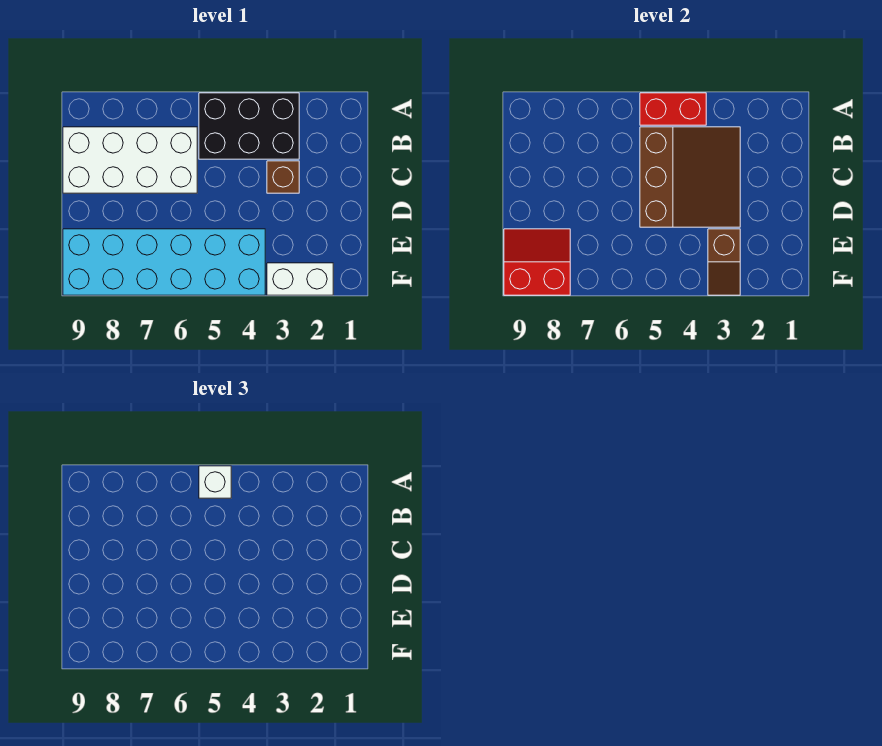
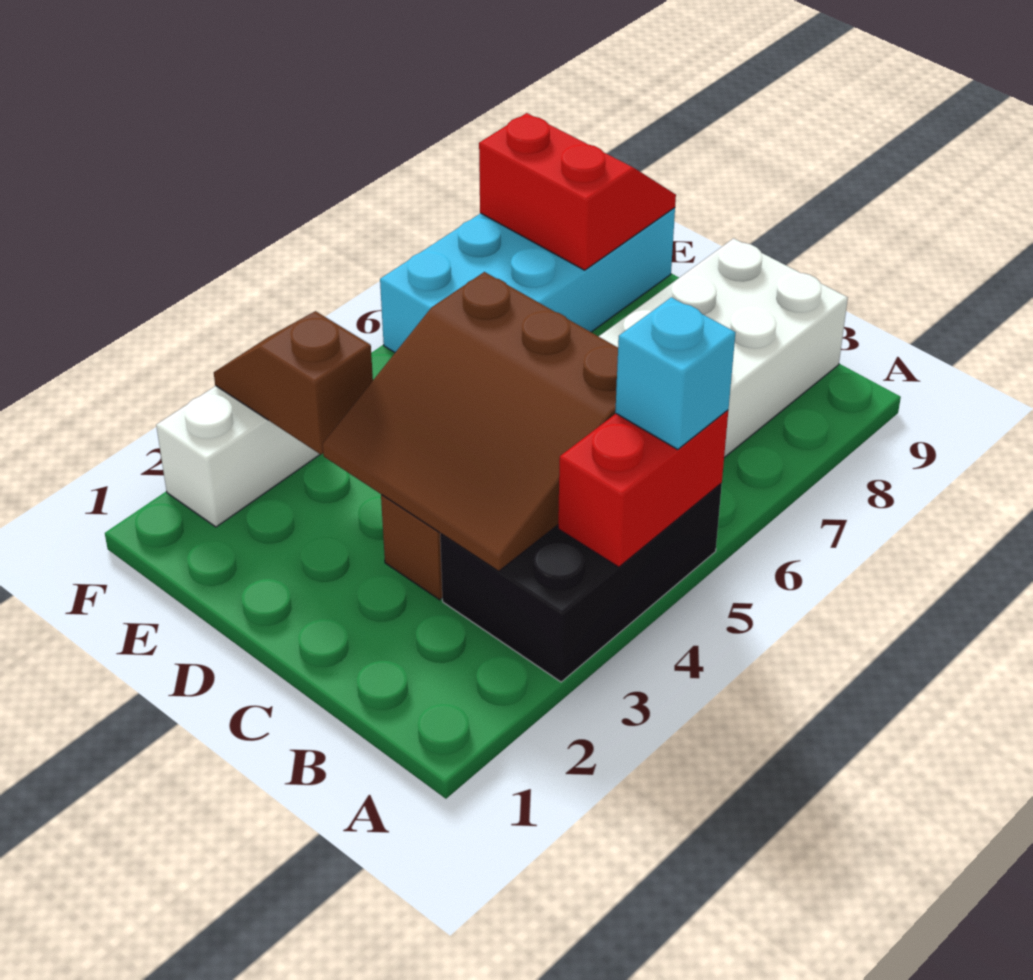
white 1x1 brick [199,466,231,498] -> cyan 1x1 brick [615,297,735,450]
cyan 2x6 brick [63,229,265,295] -> cyan 2x4 brick [380,208,675,352]
red 2x2 slope [504,229,570,295] -> red 2x2 slope turned to [479,113,676,270]

